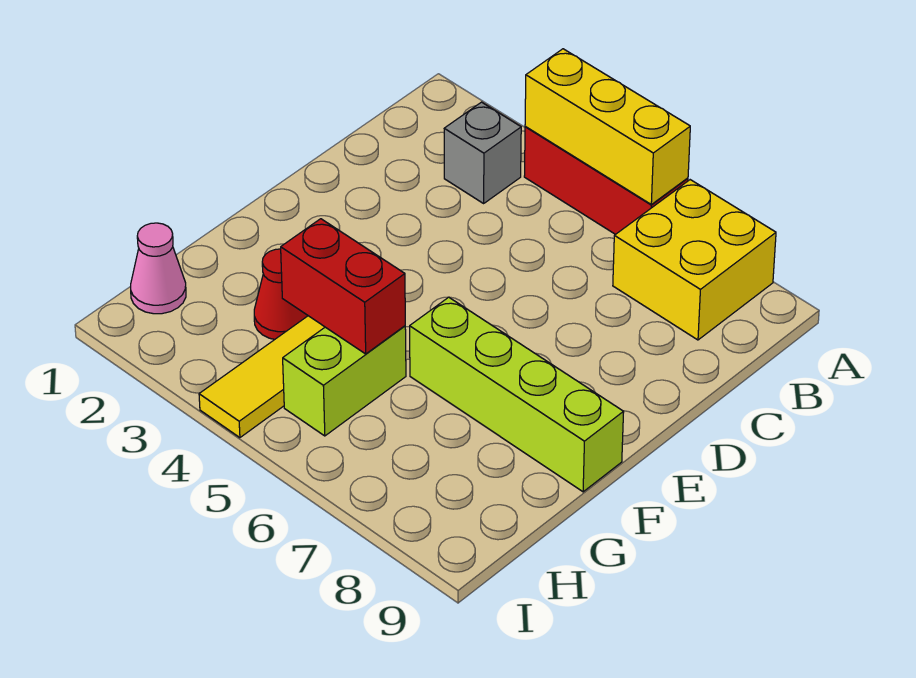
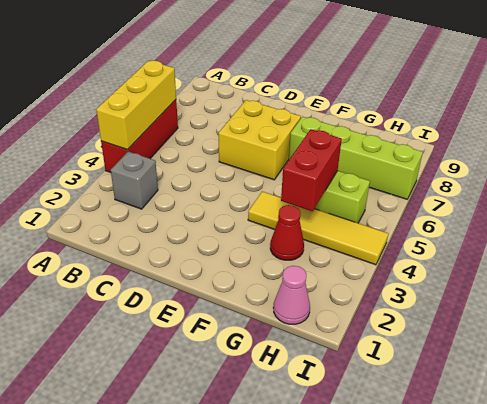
yellow 2x2 brick [613,180,776,340] -> yellow 2x2 brick moved to [219,100,301,180]
lime 1x4 brick [410,297,624,492] -> lime 1x4 brick turned to [289,117,423,199]

